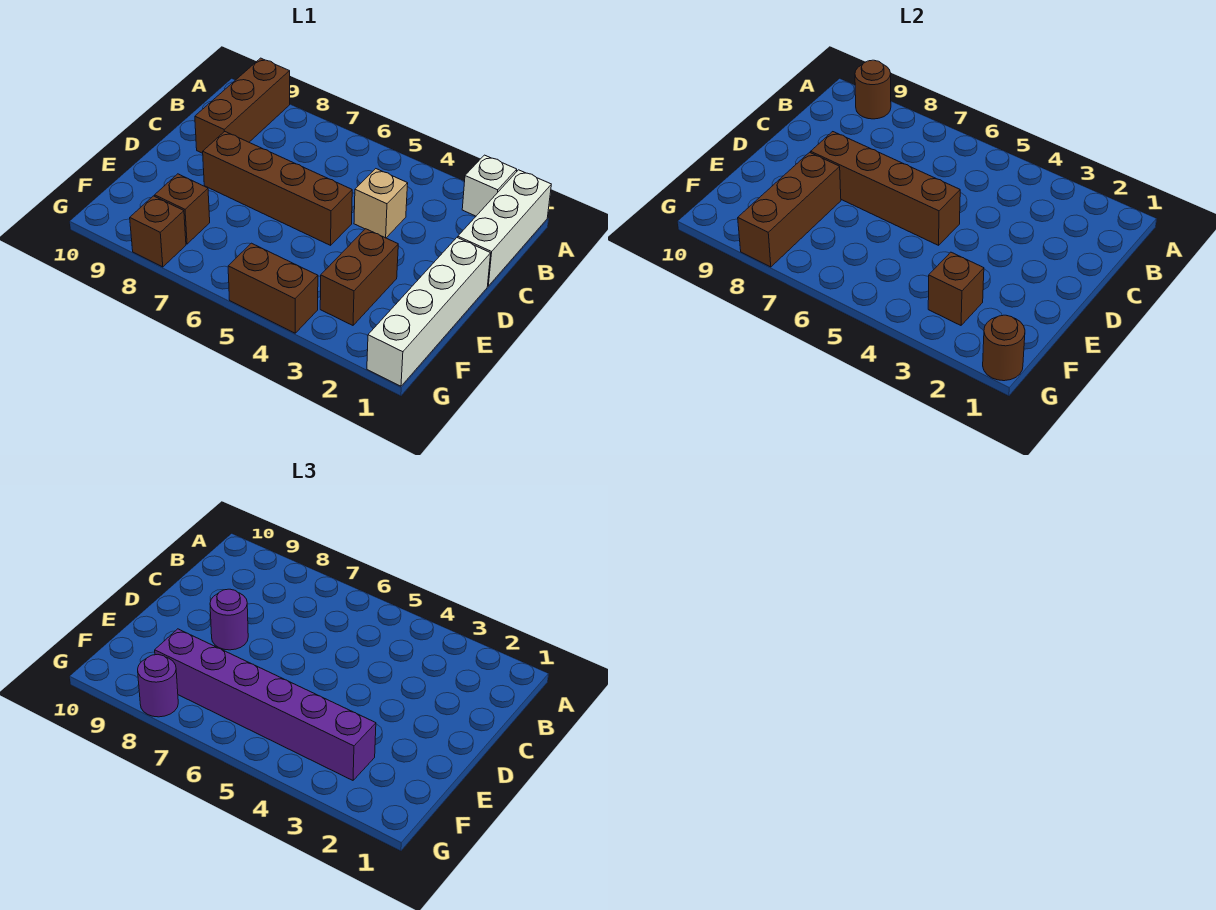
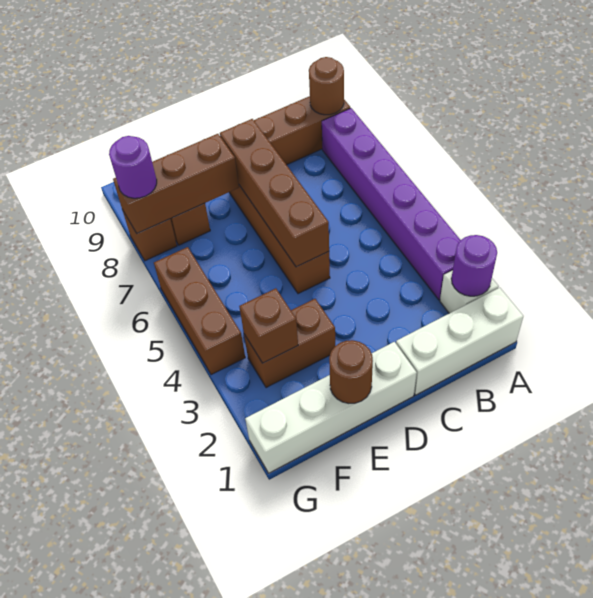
tan 1x1 brick [354,169,408,238] -> none
purple 1x1 round brick [210,589,248,650] -> purple 1x1 round brick moved to [451,235,497,296]
purple 1x6 brick [155,629,376,780] -> purple 1x6 brick moved to [322,108,460,300]
brown 1x1 round brick [983,315,1025,381] -> brown 1x1 round brick moved to [329,340,373,403]
brown 1x2 brick [228,243,318,333] -> brown 1x3 brick [154,247,245,375]

